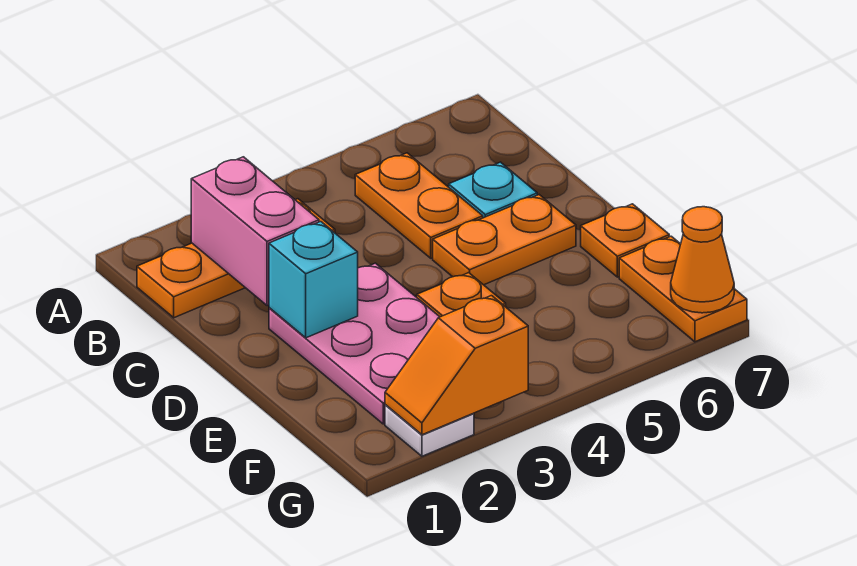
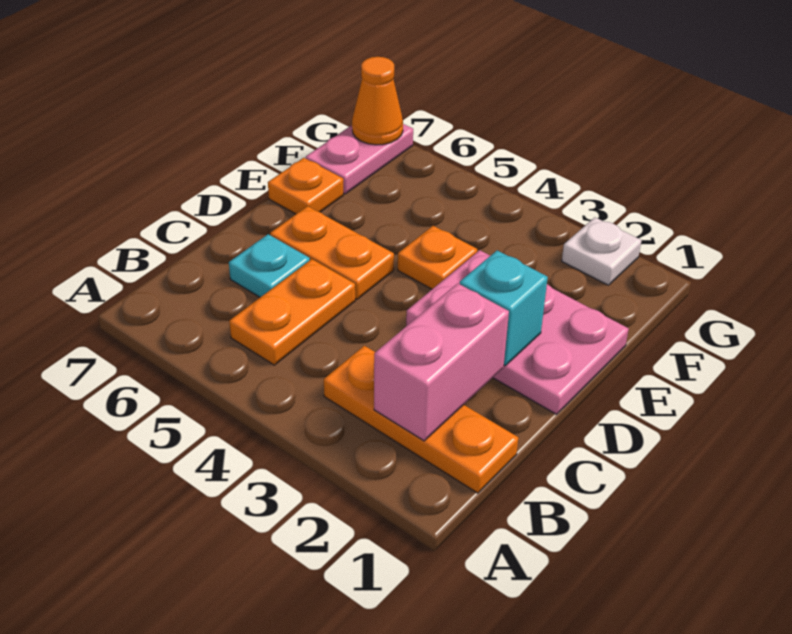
pink 2x3 plate [269,263,439,424] -> pink 2x3 plate turned to [406,250,629,414]
orange 1x2 plate [619,236,747,342] -> pink 1x2 plate [306,124,413,194]
orange 1x2 slope [385,296,528,435] -> none

